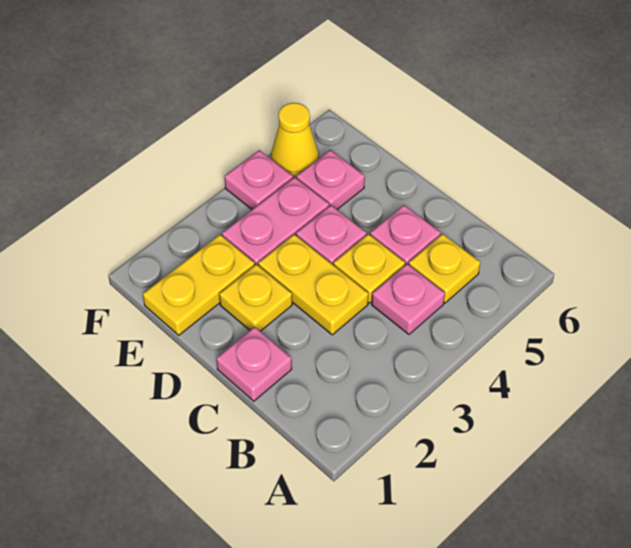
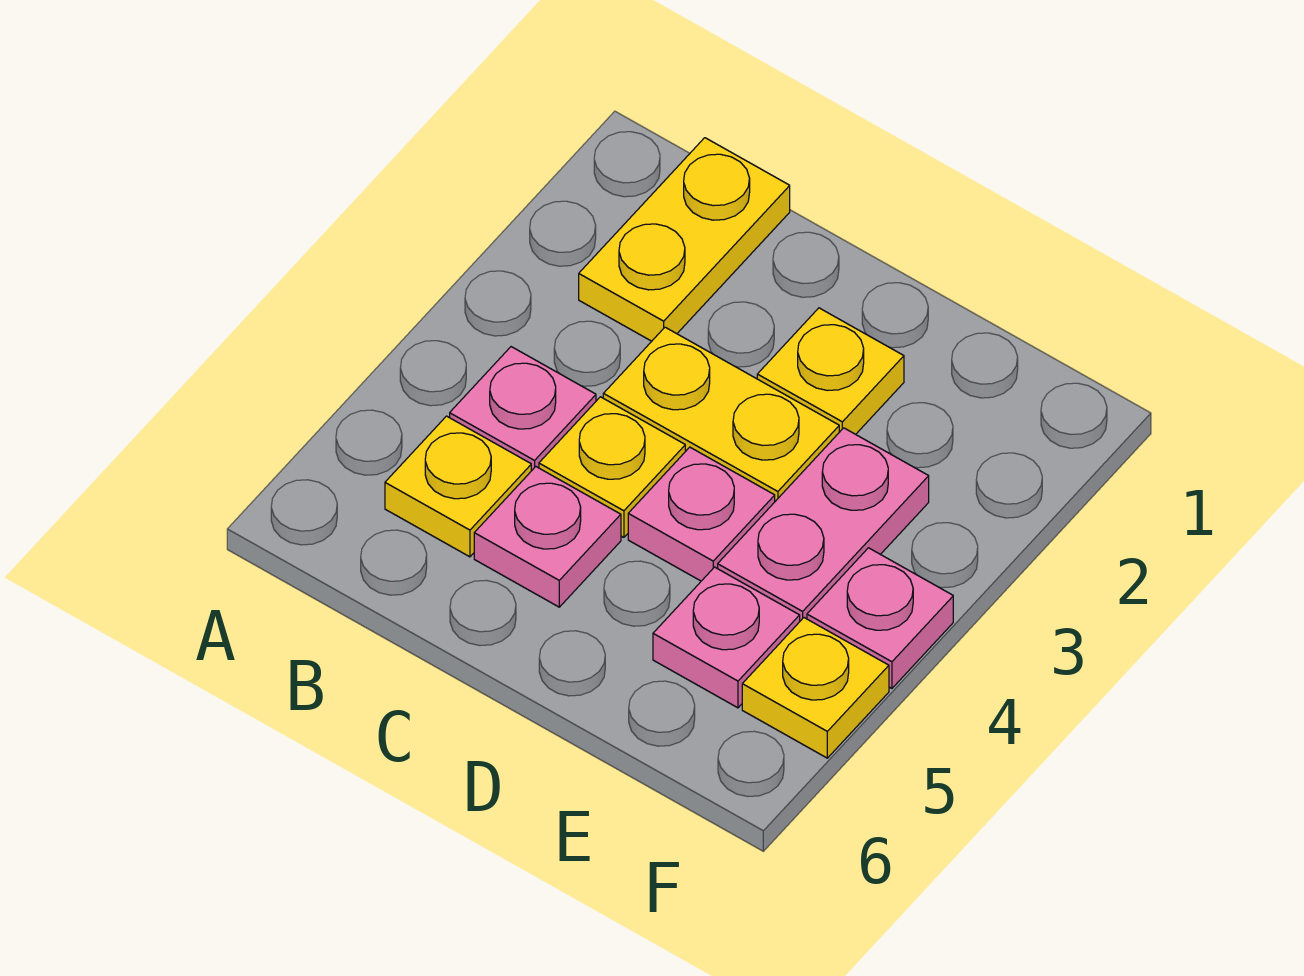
pink 1x1 plate [216,327,292,401] -> none
yellow 1x2 plate [143,235,255,335] -> yellow 1x2 plate moved to [579,138,790,341]
yellow 1x1 cone [271,103,318,178] -> yellow 1x1 plate [742,618,889,758]

